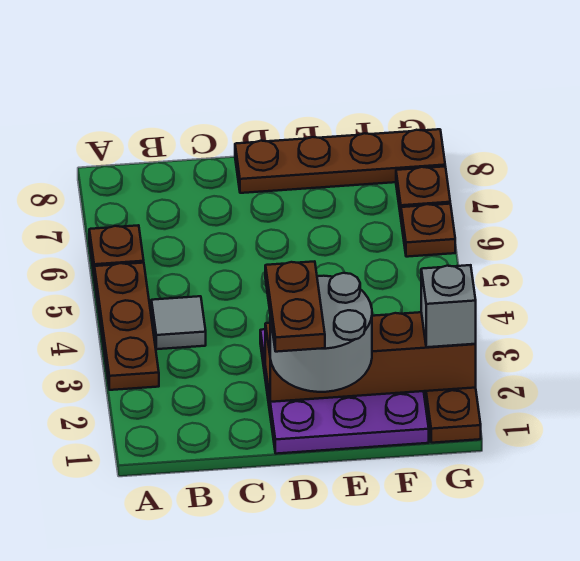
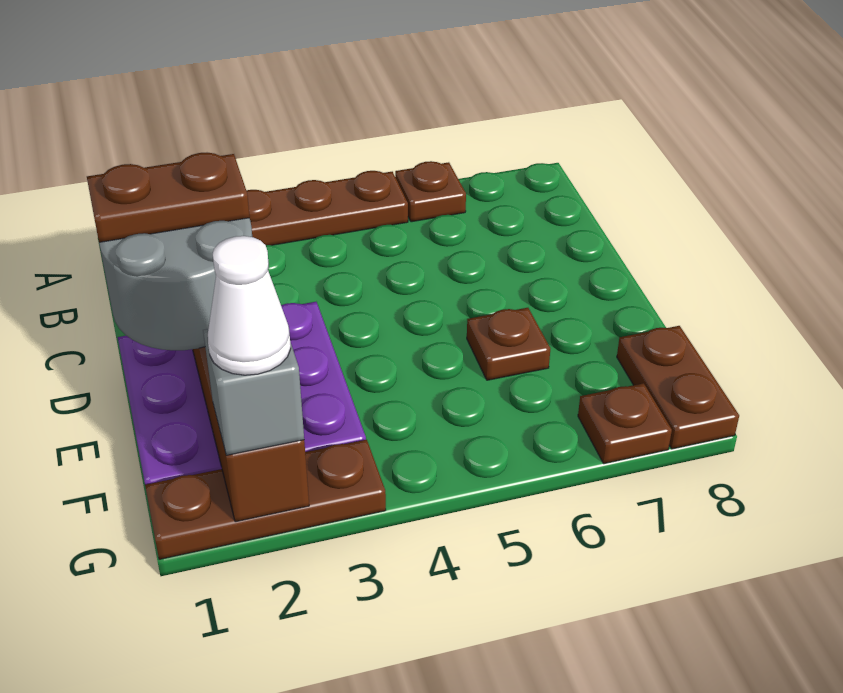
grey 1x1 tile [151,296,206,349] -> none
brown 1x4 plate [235,129,445,193] -> brown 1x2 plate [617,326,739,449]
none -> white 1x1 cone [208,236,291,375]
brown 1x1 plate [401,204,455,257] -> brown 1x1 plate moved to [467,308,550,380]

